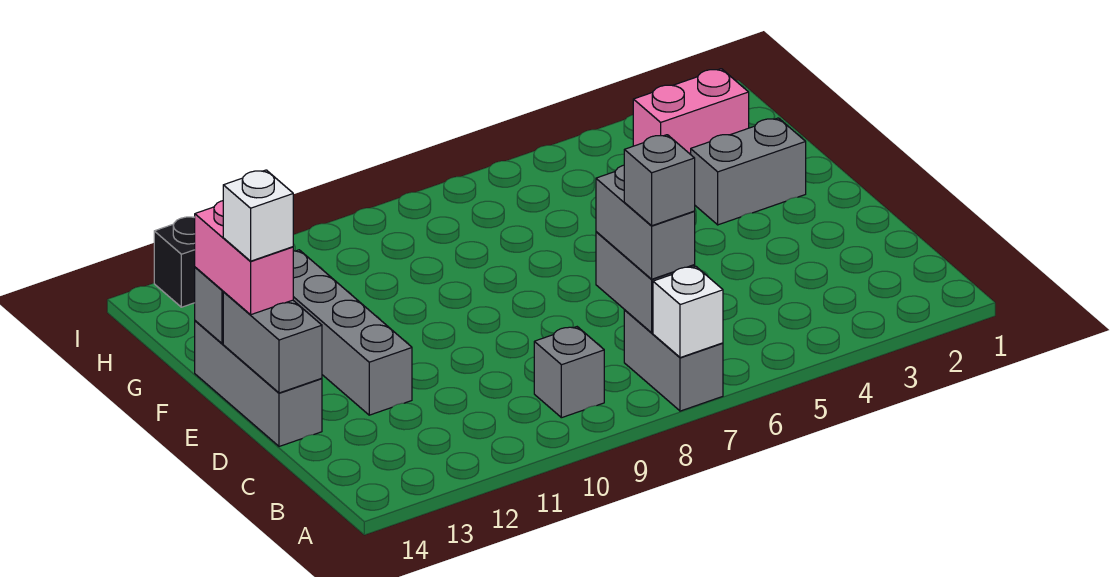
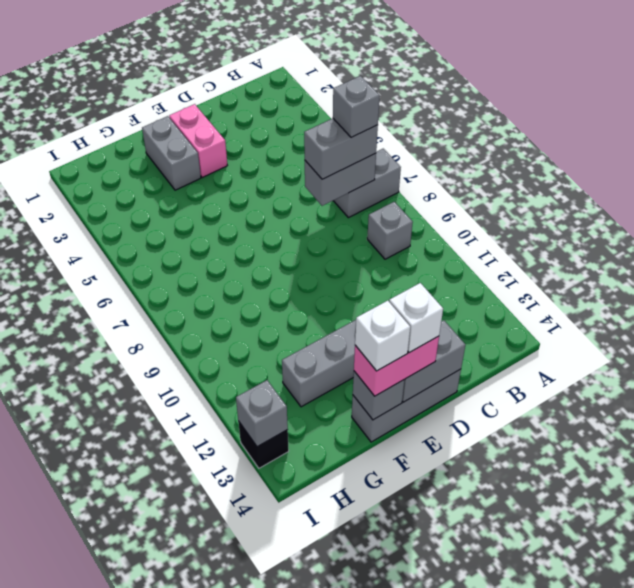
white 1x1 brick [653,266,723,358] -> white 1x1 brick moved to [355,301,410,371]
pink 1x2 brick [633,69,749,154] -> pink 1x2 brick moved to [169,104,227,178]
none -> grey 1x1 brick [236,380,288,447]

